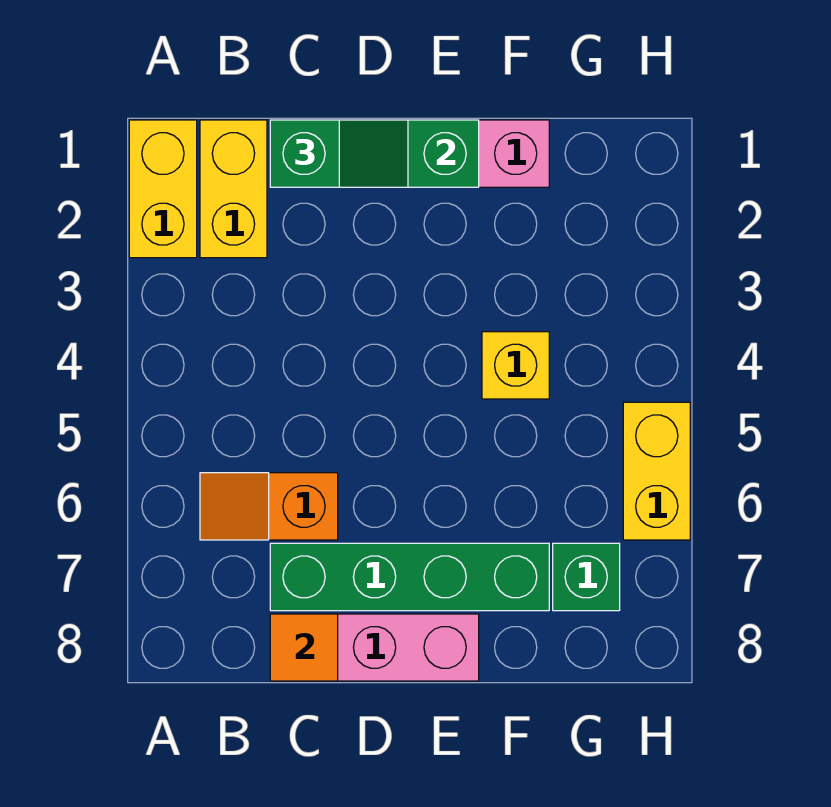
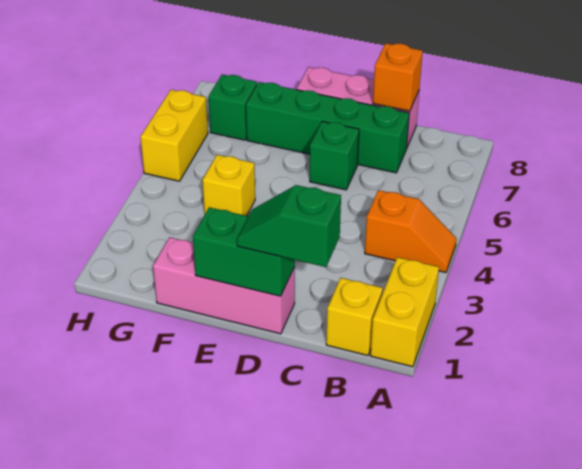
yellow 1x2 brick [200,120,267,258] -> yellow 1x1 brick [326,278,383,356]
orange 1x2 slope [200,473,338,540] -> orange 1x2 slope moved to [365,190,457,272]
orange 1x1 tile [270,614,338,681] -> orange 1x1 brick [373,43,423,111]
none -> green 1x1 brick [310,121,359,190]

